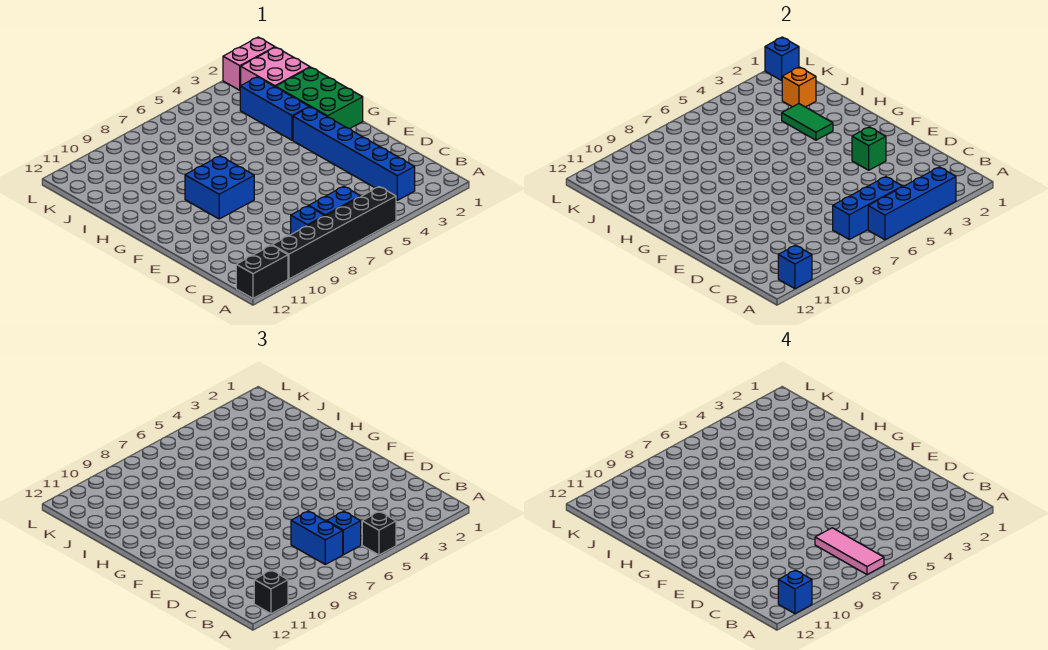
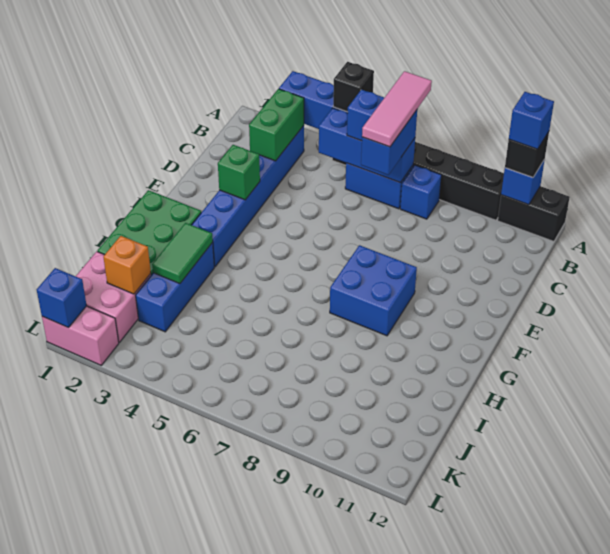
none -> green 1x2 brick [249,89,304,161]

